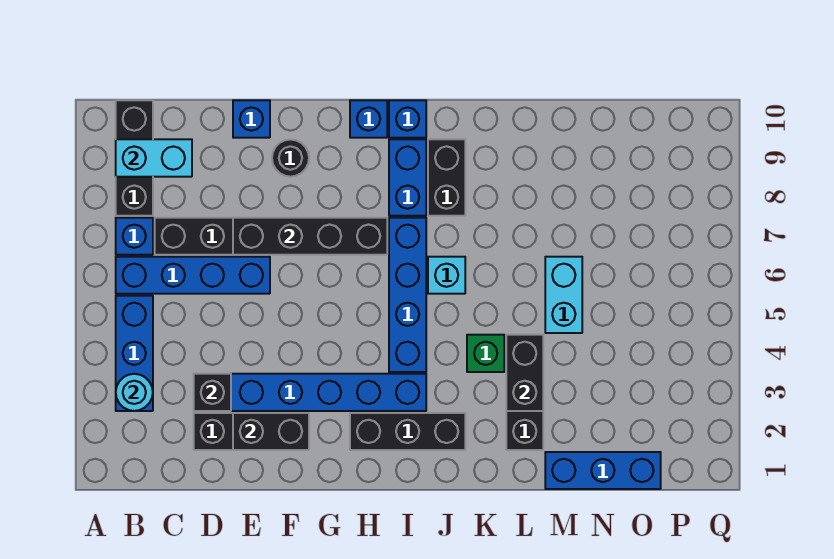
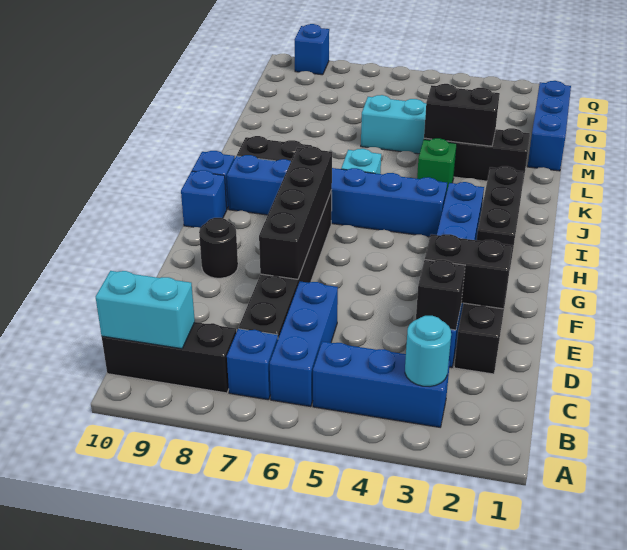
blue 1x4 brick [116,257,270,294] -> blue 1x3 brick [270,281,338,407]
cyan 1x2 brick [116,139,192,177] -> cyan 1x2 brick turned to [96,271,195,349]
black 1x2 brick [233,413,309,450] -> black 1x2 brick turned to [425,234,512,309]
blue 1x1 brick [233,100,270,138] -> blue 1x1 brick moved to [294,24,329,75]

